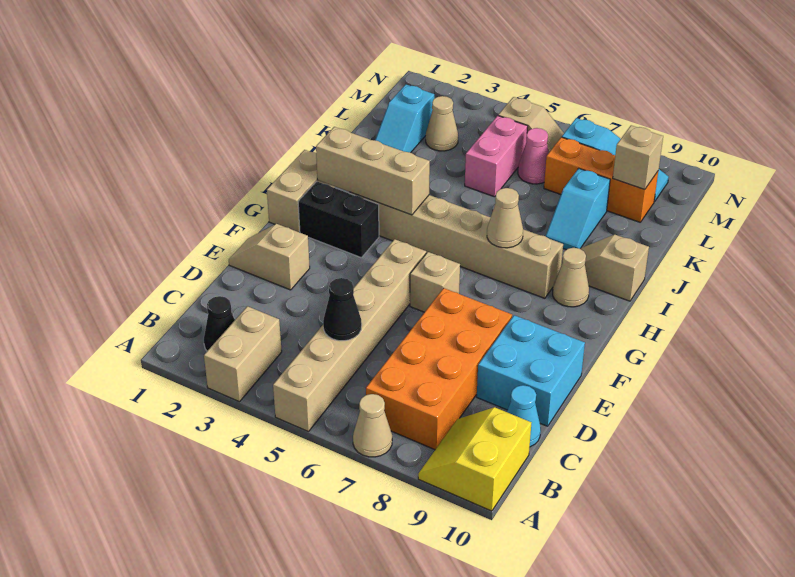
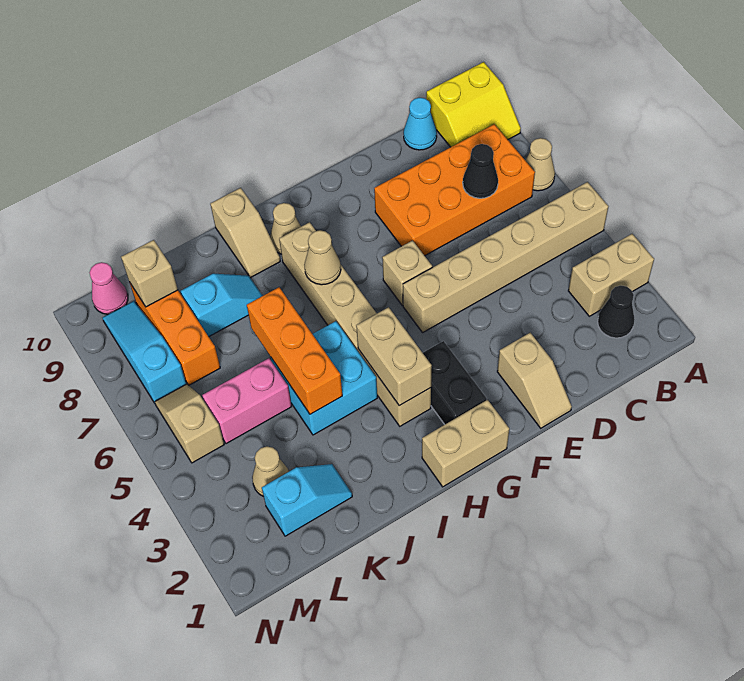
black 1x1 cone [323,278,362,341] -> black 1x1 cone moved to [463,144,498,198]
cyan 2x2 brick [477,315,585,426] -> cyan 2x2 brick moved to [271,321,377,435]
tan 1x3 brick [316,127,430,215] -> tan 1x2 brick [356,307,432,406]
none -> orange 1x3 brick [247,287,342,414]
pink 1x1 cone [518,128,549,184] -> pink 1x1 cone moved to [90,262,128,314]

